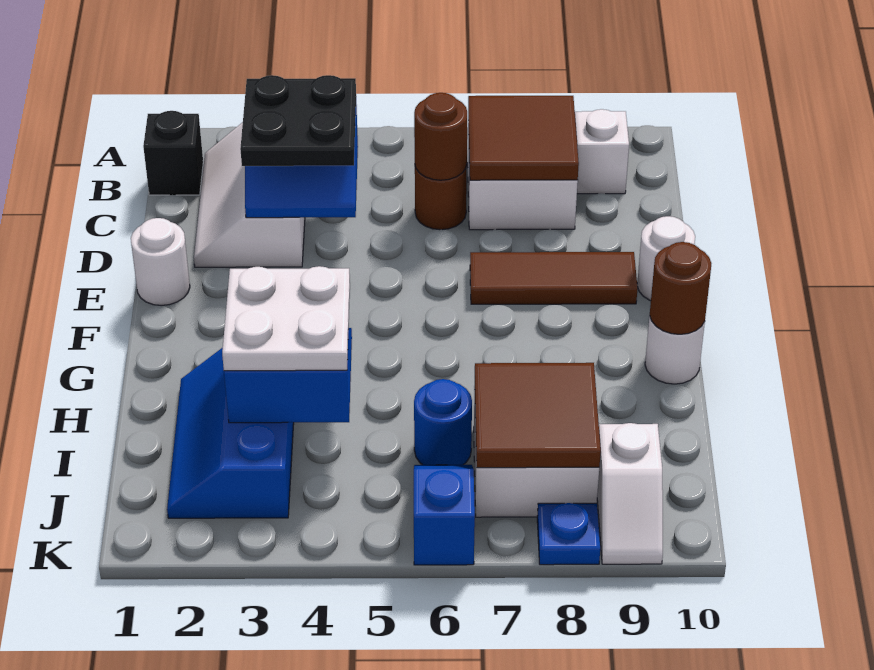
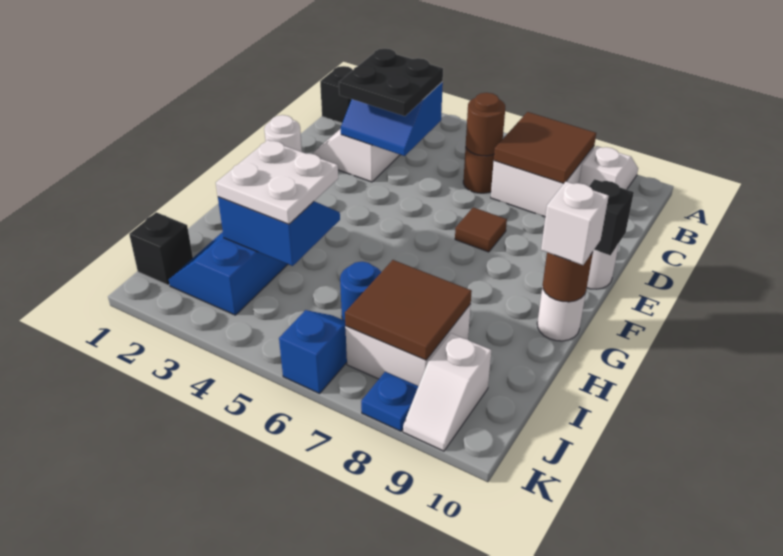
brown 1x3 tile [470,252,638,304] -> brown 1x1 tile [455,207,507,252]
none -> black 1x1 brick [589,179,634,255]
none -> white 1x1 brick [541,181,609,265]
none -> black 1x1 brick [129,212,193,285]

